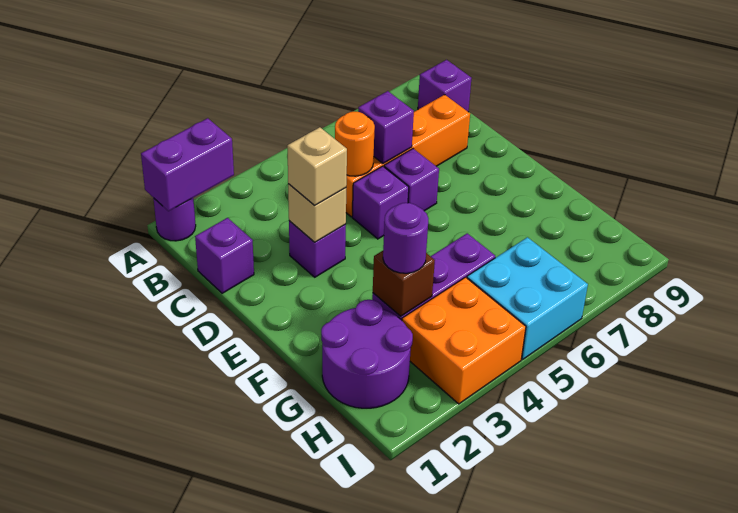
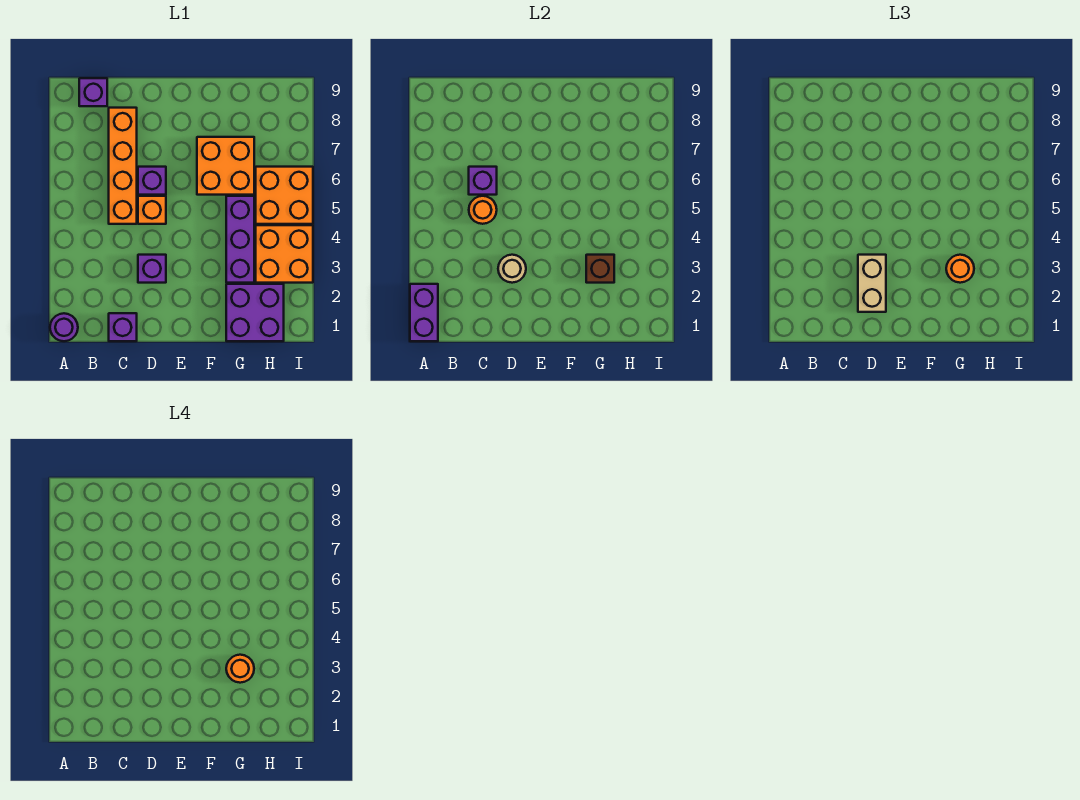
tan 1x1 brick [288,184,346,242] -> tan 1x1 round brick [498,255,526,283]
tan 1x1 brick [287,127,347,205] -> tan 1x2 brick [858,255,886,312]
purple 1x1 brick [352,166,409,239] -> orange 1x1 brick [138,196,166,224]
none -> orange 2x2 brick [197,137,254,195]
purple 2x2 round brick [321,300,413,408] -> purple 2x2 brick [226,284,284,341]
purple 1x1 round brick [383,203,429,273] -> orange 1x1 round brick [946,255,974,283]
none -> orange 1x1 round brick [226,655,254,683]
cyan 2x2 brick [467,237,588,359] -> orange 2x2 brick [256,167,313,224]

